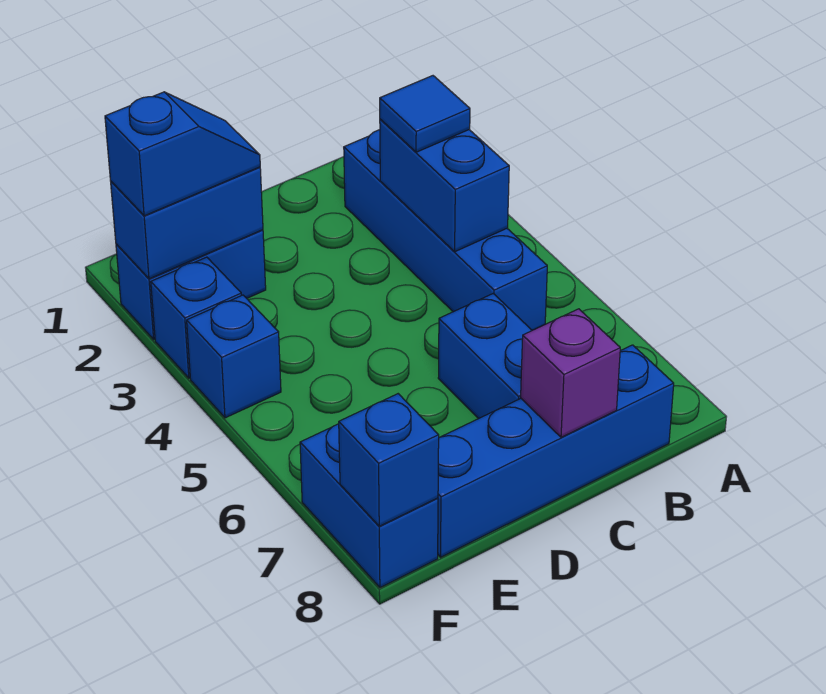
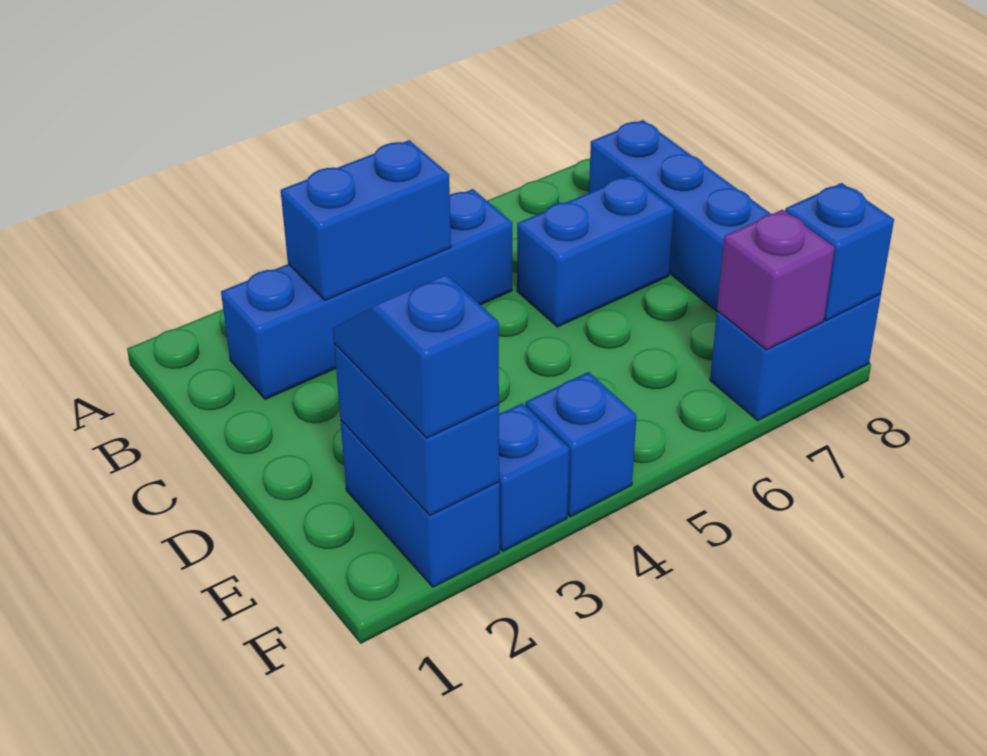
blue 1x1 tile [380,76,470,152] -> none
purple 1x1 brick [521,309,620,437] -> purple 1x1 brick moved to [717,210,835,350]

